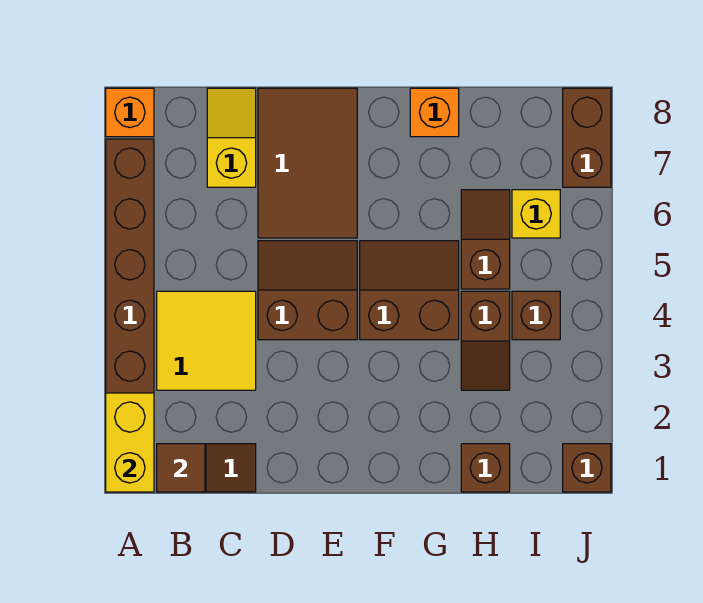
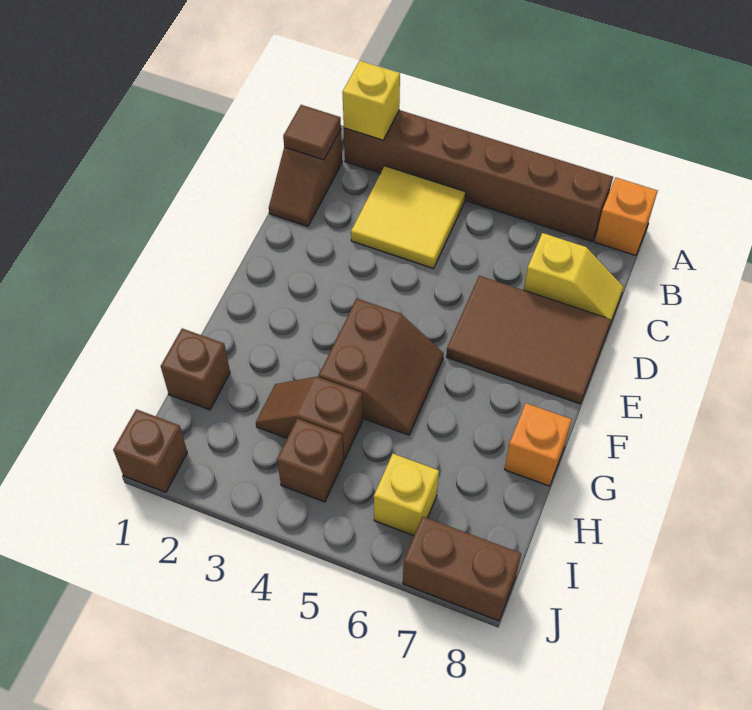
yellow 1x2 brick [106,393,154,492] -> yellow 1x1 brick [343,61,400,140]
brown 2x2 slope [258,241,357,340] -> none
brown 1x2 slope [461,190,510,289] -> none

